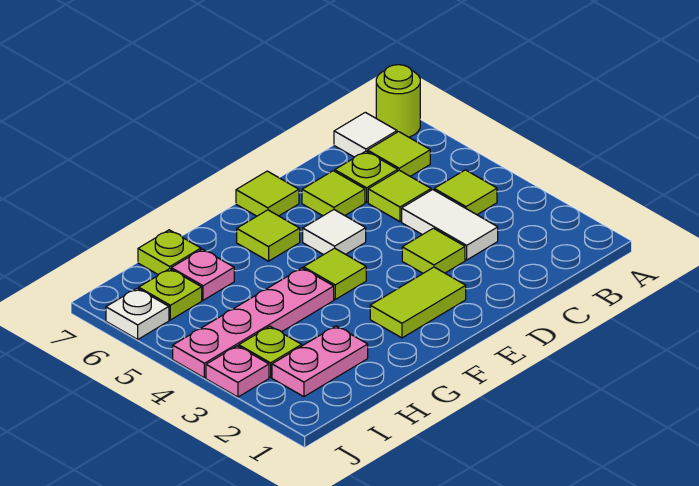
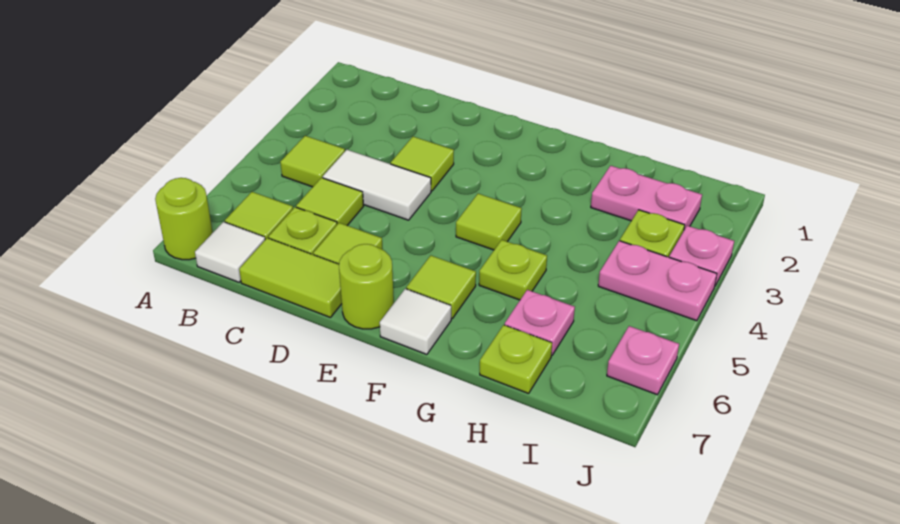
white 1x2 tile [402,190,498,260] -> white 1x2 tile turned to [323,150,431,220]
lime 1x2 tile [370,267,466,338] -> lime 1x2 tile moved to [239,238,342,318]
white 1x1 tile [303,210,366,255] -> white 1x1 tile moved to [380,289,451,355]
lime 1x1 tile [236,171,299,216] -> lime 1x1 round brick [339,244,394,329]
pink 1x4 plate [173,268,334,378] -> pink 1x2 plate [598,241,717,321]
lime 1x1 plate [139,269,202,320] -> lime 1x1 plate moved to [479,240,547,300]
white 1x1 plate [106,288,169,339] -> pink 1x1 plate [607,326,679,395]

